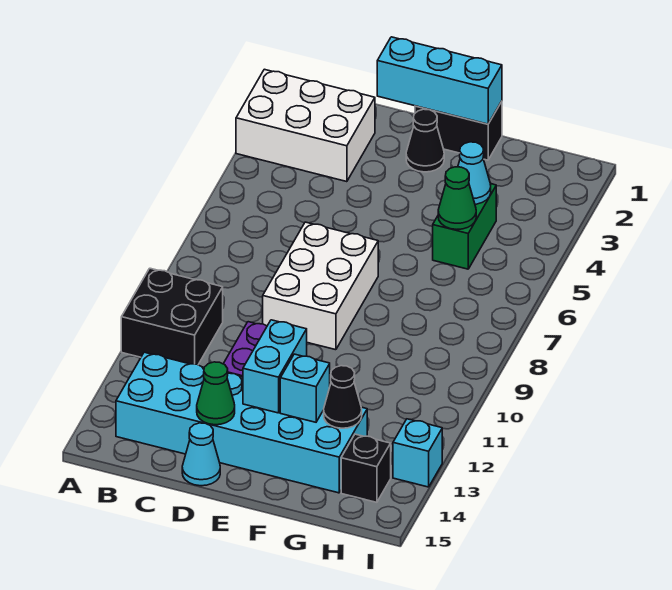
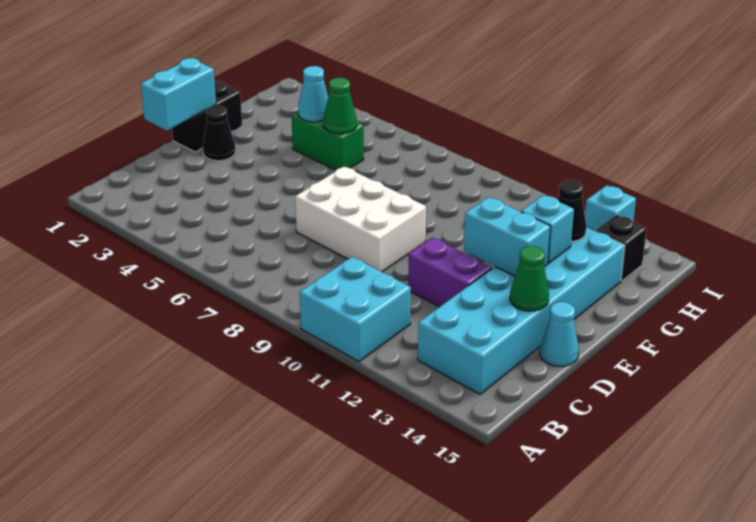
white 2x3 brick [236,69,375,182] -> none
black 2x2 brick [121,268,223,365] -> cyan 2x2 brick [300,257,411,362]
cyan 1x3 brick [377,37,502,124] -> cyan 1x2 brick [141,58,216,131]

